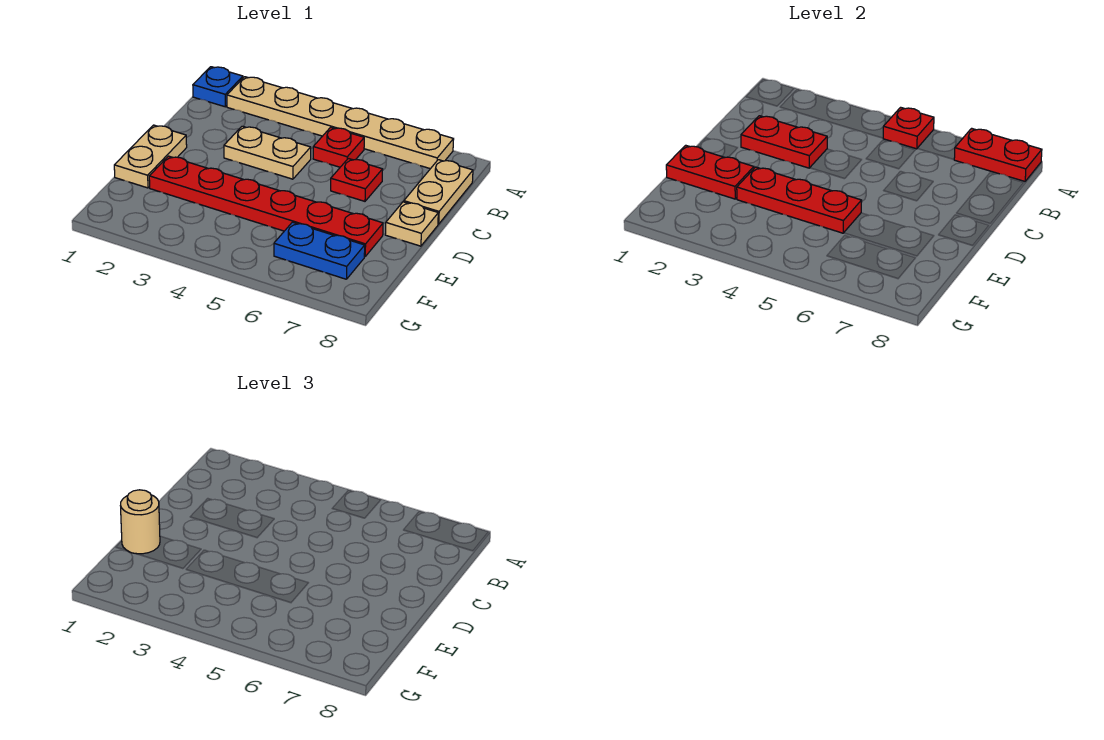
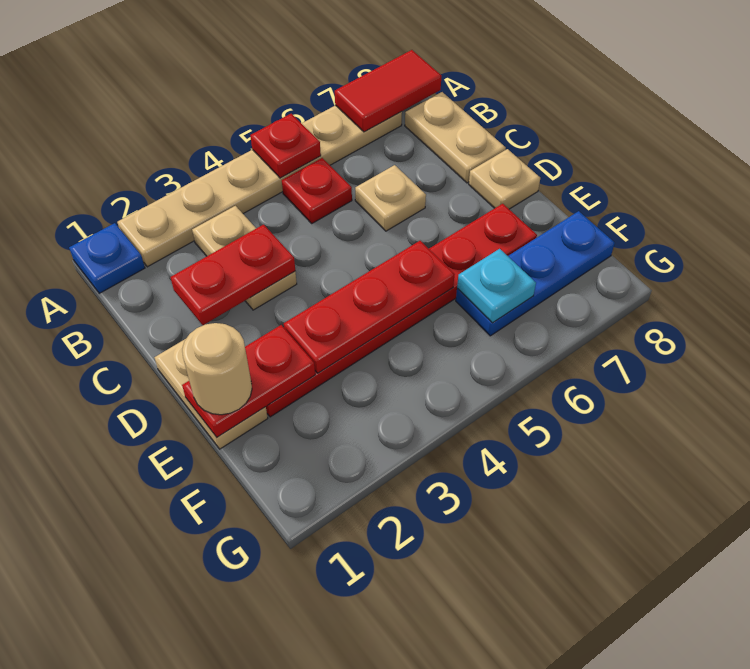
red 1x2 plate [954,128,1042,181] -> red 1x2 tile [335,50,441,132]
tan 1x2 plate [224,126,311,179] -> tan 1x2 plate turned to [192,206,297,310]
red 1x1 plate [331,158,383,201] -> tan 1x1 plate [355,165,426,231]
blue 1x2 plate [274,222,365,279] -> blue 1x3 plate [456,211,615,336]
none -> cyan 1x1 plate [457,249,536,323]

